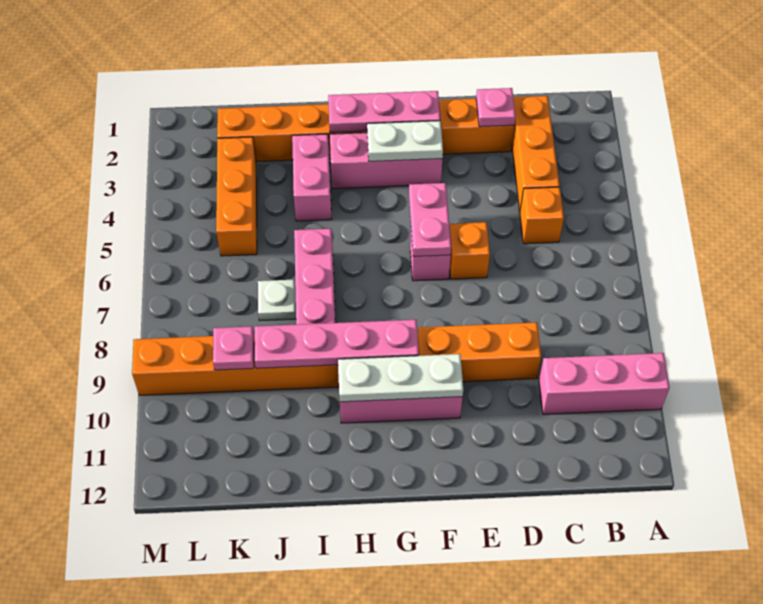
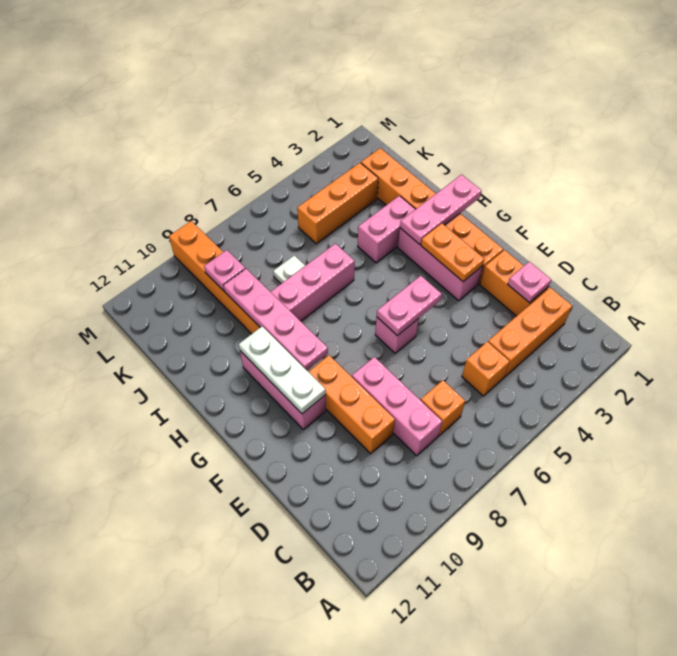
pink 1x3 brick [539,353,670,414] -> pink 1x3 brick moved to [352,357,442,456]
orange 1x1 brick [450,222,490,279] -> orange 1x1 brick moved to [421,380,465,435]
pink 1x3 plate [328,91,440,132] -> pink 1x3 plate turned to [400,175,482,244]
white 1x2 plate [367,121,443,161] -> orange 1x2 plate [421,223,485,282]

